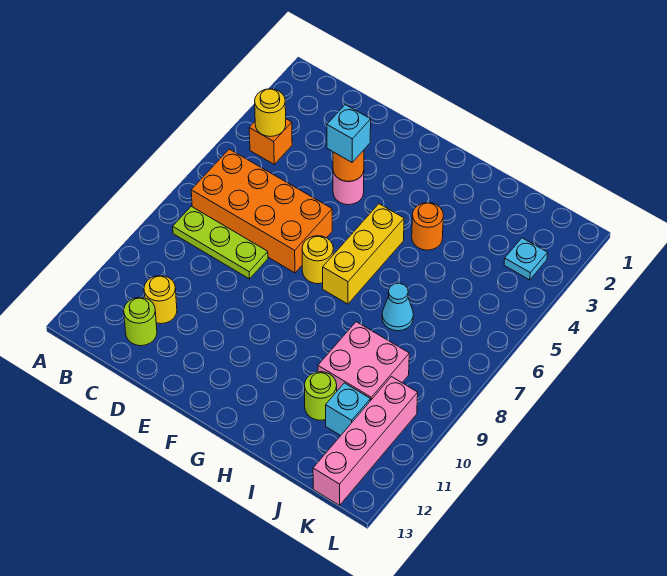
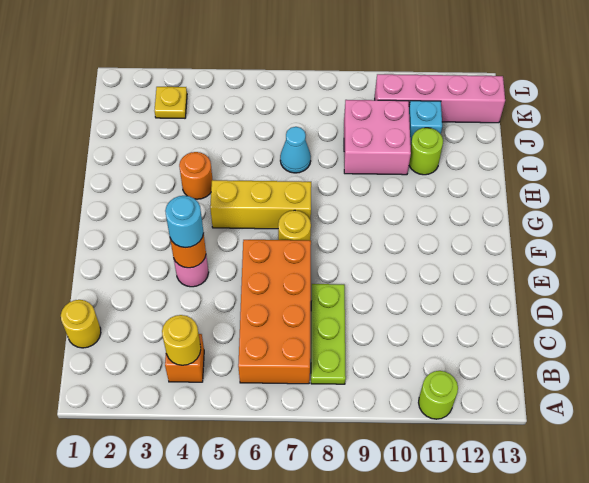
yellow 1x1 round brick [144,276,177,324] -> yellow 1x1 round brick moved to [61,300,101,348]
lime 1x1 round brick [124,297,157,346] -> lime 1x1 round brick moved to [419,371,458,419]
cyan 1x1 brick [327,105,371,162] -> cyan 1x1 round brick [165,196,204,248]
cyan 1x1 plate [504,238,548,280] -> yellow 1x1 plate [154,87,187,118]

